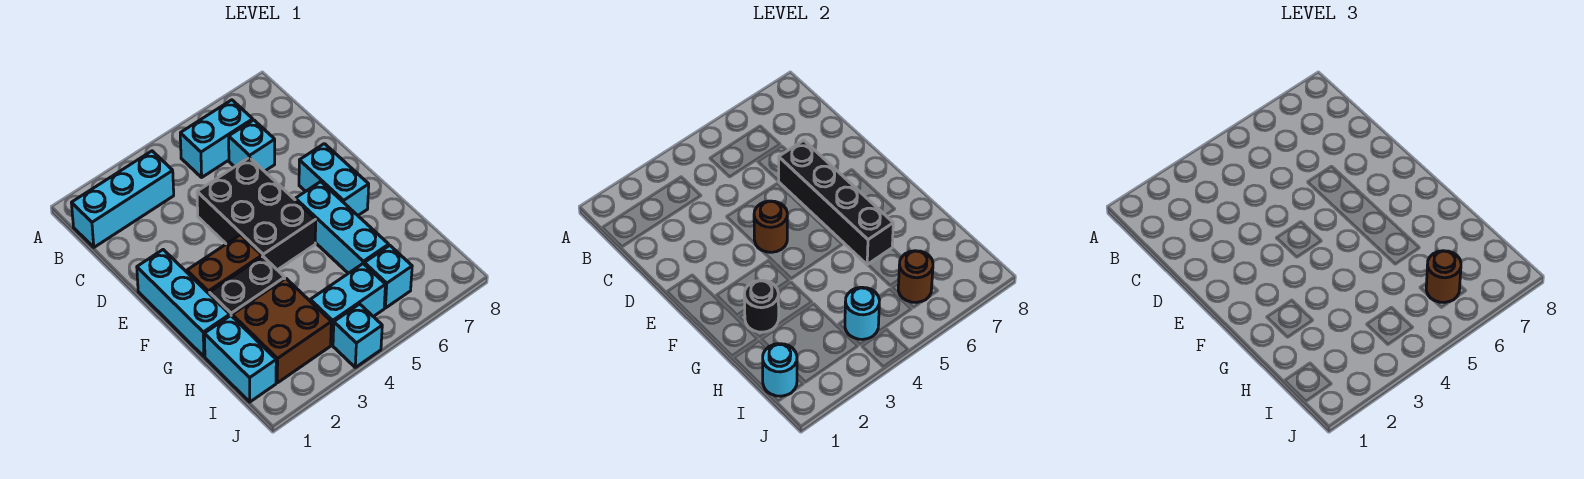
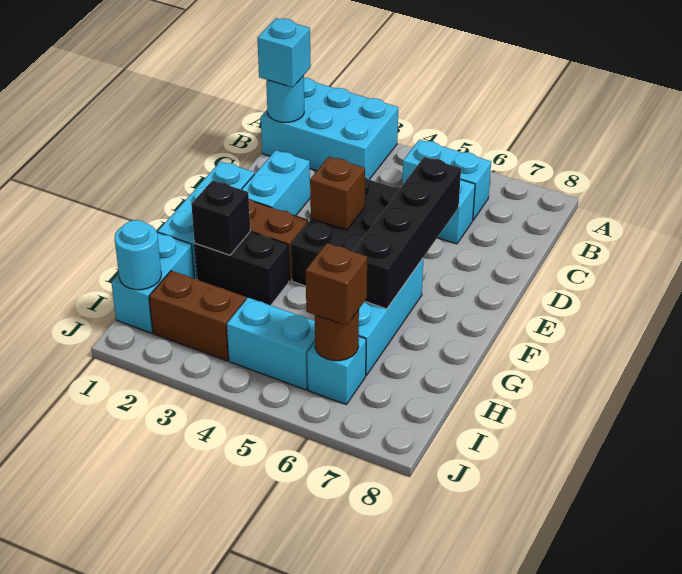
cyan 1x3 brick [72,151,174,247] -> cyan 2x3 brick [261,78,398,179]
brown 1x1 round brick [754,201,787,252] -> brown 1x1 brick [310,157,365,230]
cyan 1x2 brick [299,144,369,215] -> cyan 1x2 brick moved to [241,150,310,215]
black 1x1 round brick [744,280,779,332] -> black 1x1 brick [191,180,250,255]
brown 2x2 brick [232,278,331,383] -> brown 1x2 brick [149,271,246,361]
cyan 1x1 round brick [845,287,879,339] -> cyan 1x1 round brick moved to [266,76,304,122]
brown 1x1 round brick [1426,251,1461,302] -> brown 1x1 brick [306,243,367,326]
cyan 1x1 brick [333,304,382,367] -> cyan 1x1 brick moved to [257,18,311,87]

